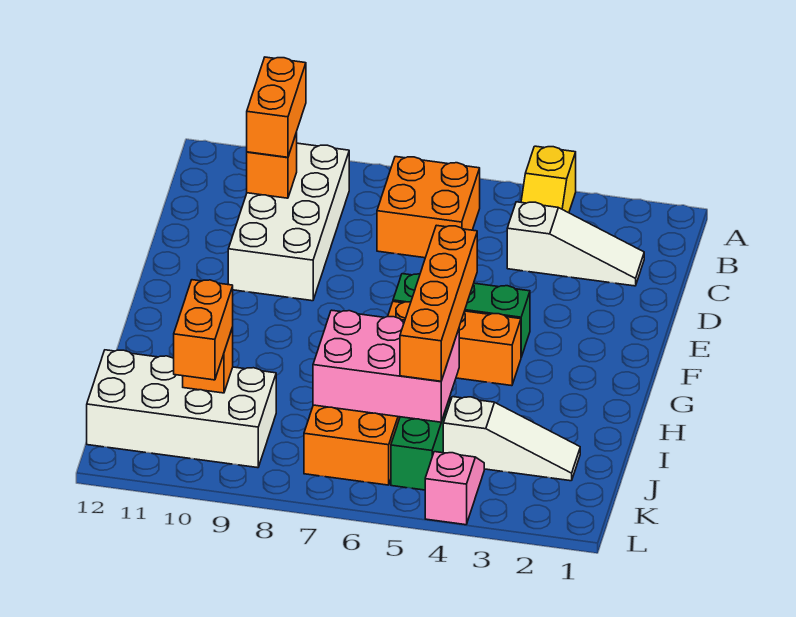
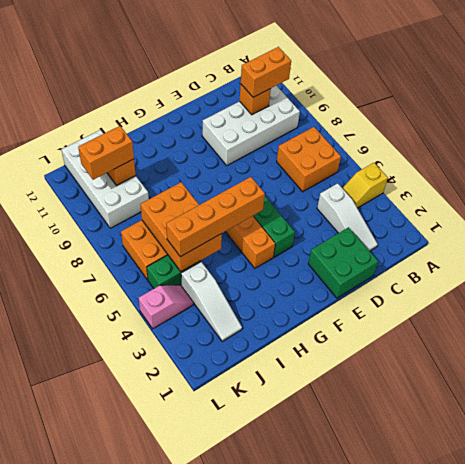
none -> green 2x2 brick [308,227,378,298]
pink 2x3 brick [313,310,459,422] -> orange 2x3 brick [140,182,222,272]

